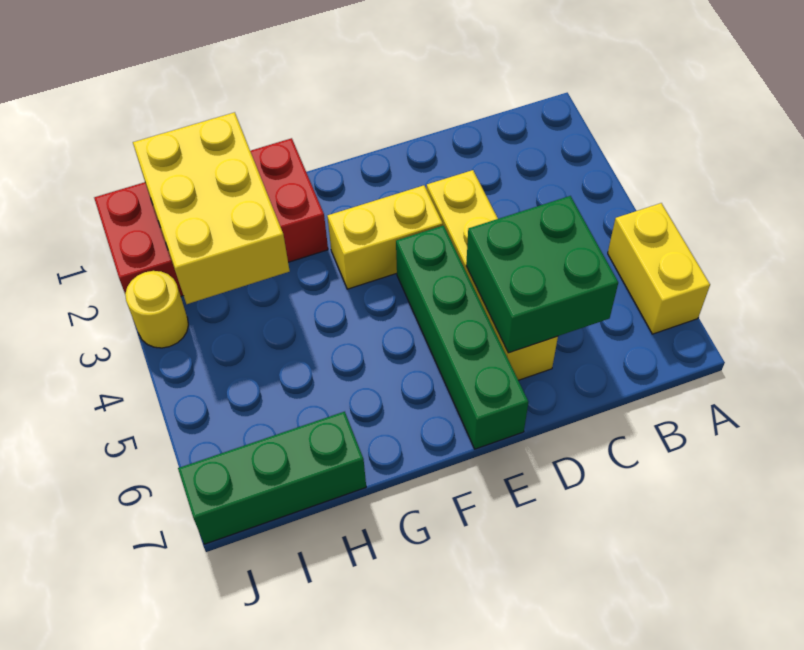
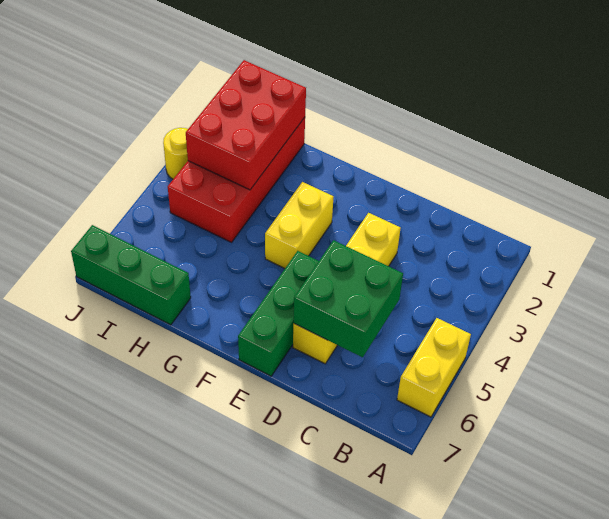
yellow 1x2 brick [327,185,443,289] -> yellow 1x2 brick turned to [265,182,333,268]
green 1x4 brick [396,225,528,449] -> green 1x3 brick [238,251,319,376]
red 2x4 brick [94,138,328,296] -> red 2x4 brick turned to [168,117,305,242]
yellow 2x3 brick [133,112,290,304] -> red 2x3 brick [186,60,306,190]

